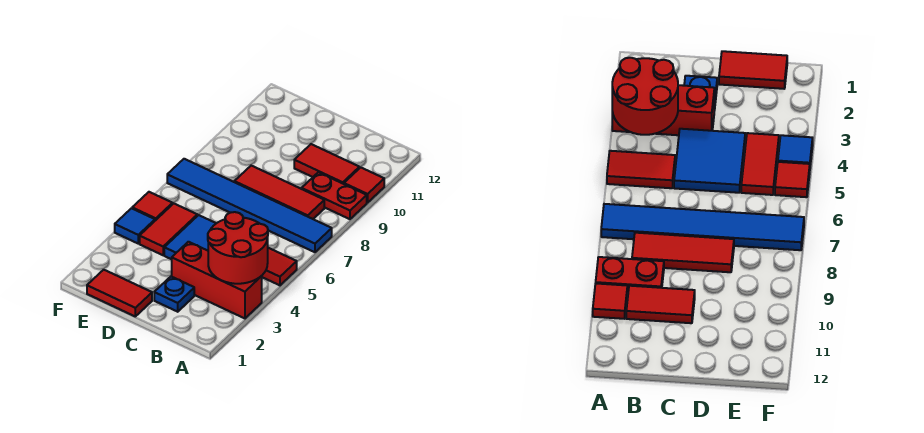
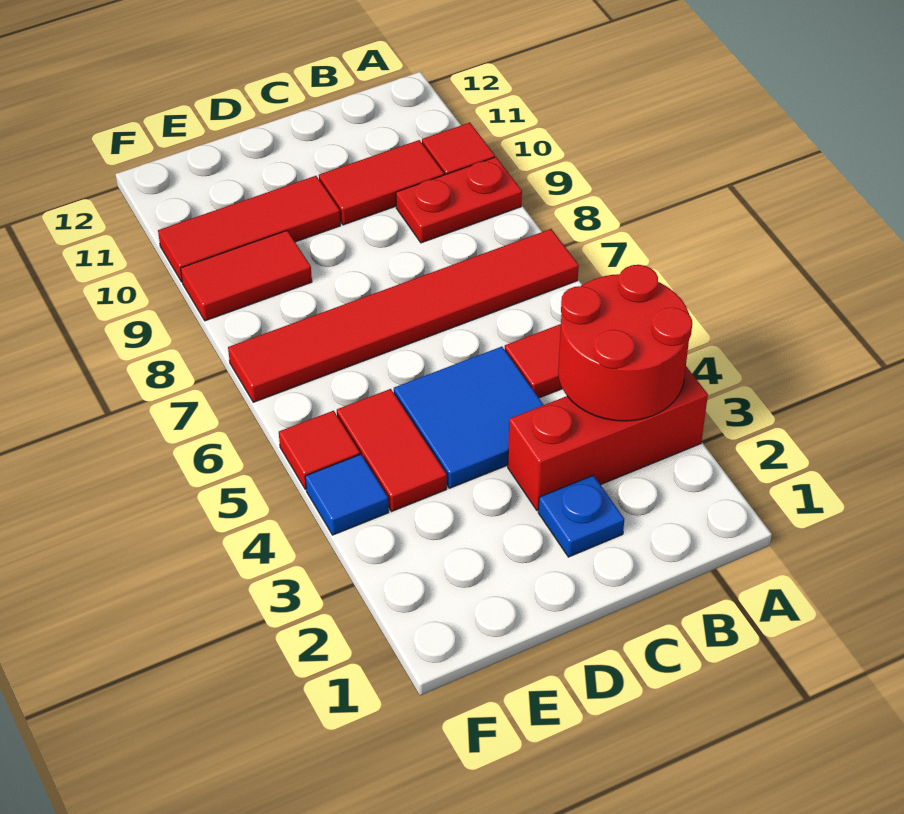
blue 1x6 tile [167,159,332,252] -> red 1x6 tile [228,229,579,402]
red 1x3 tile [234,166,324,219] -> red 1x3 tile moved to [158,176,340,282]
red 1x2 tile [87,270,152,316] -> red 1x2 tile moved to [181,231,312,321]

